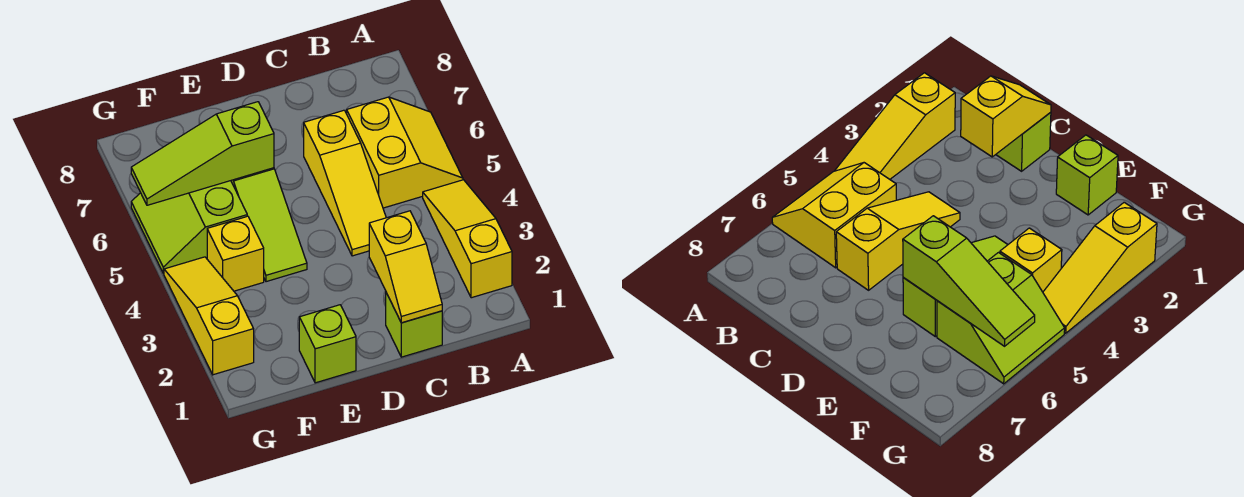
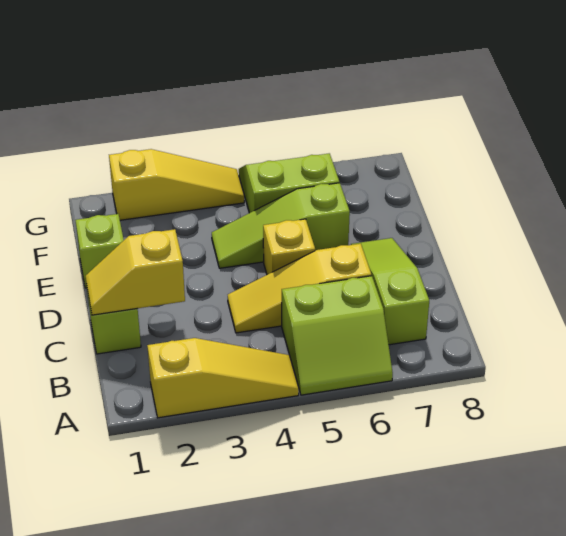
yellow 2x2 slope [347,97,463,208] -> lime 2x2 slope [282,276,393,395]
lime 1x3 slope [131,102,274,205] -> lime 1x3 slope moved to [351,238,429,345]
yellow 1x1 brick [207,216,264,291] -> yellow 1x1 brick moved to [263,219,315,275]

